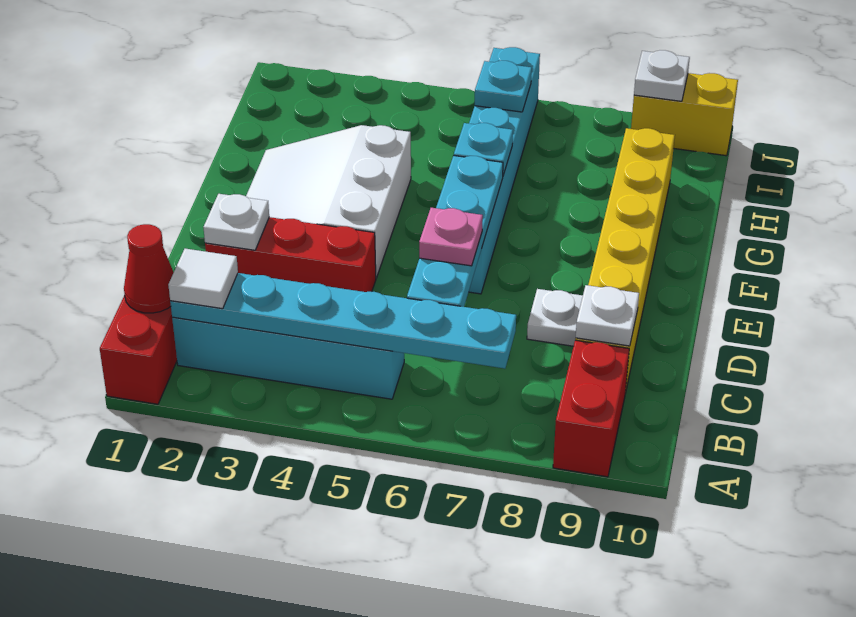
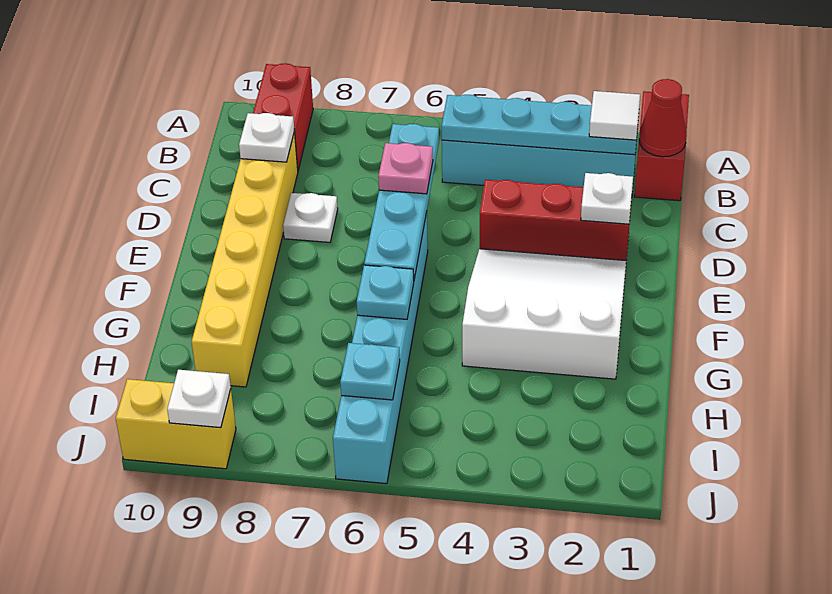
cyan 1x6 plate [170,273,516,369] -> cyan 1x4 plate [442,95,639,155]
white 3x3 slope [246,125,411,278] -> white 3x3 slope turned to [462,249,626,379]

